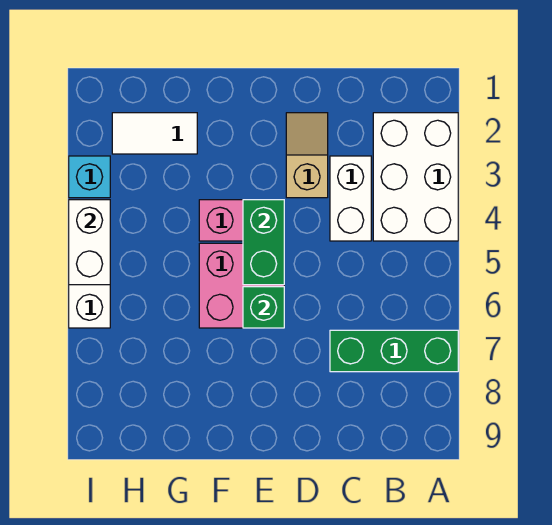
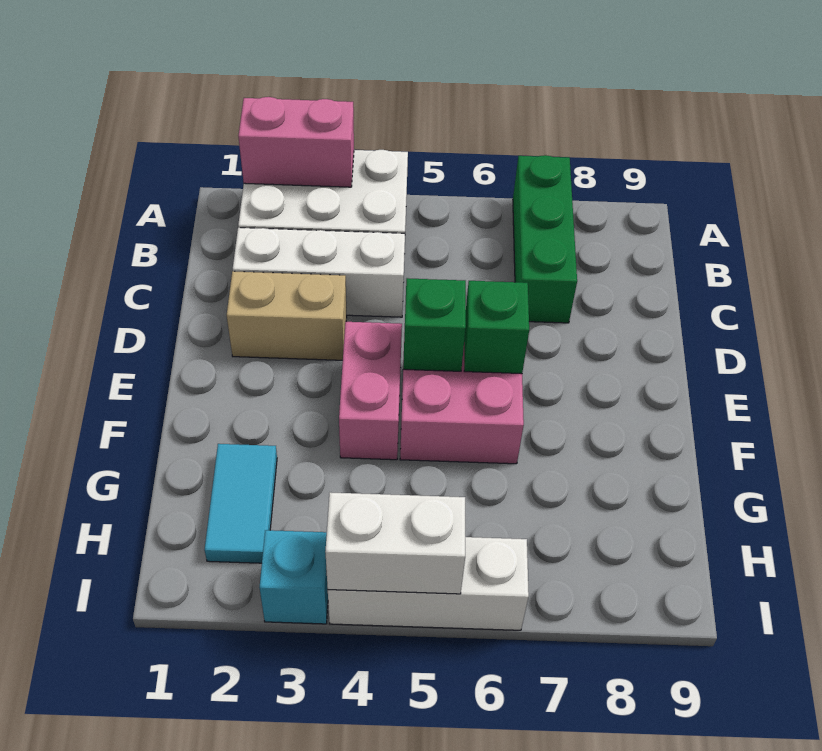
none -> pink 1x2 brick [238,97,354,187]
white 1x2 brick [330,156,371,241] -> white 1x3 brick [233,228,405,317]
tan 1x2 slope [286,113,328,198] -> tan 1x2 brick [227,271,347,360]
green 1x2 brick [243,200,284,285] -> green 1x1 brick [403,278,466,371]
white 1x2 tile [112,113,197,154] -> cyan 1x2 tile [204,444,277,563]

